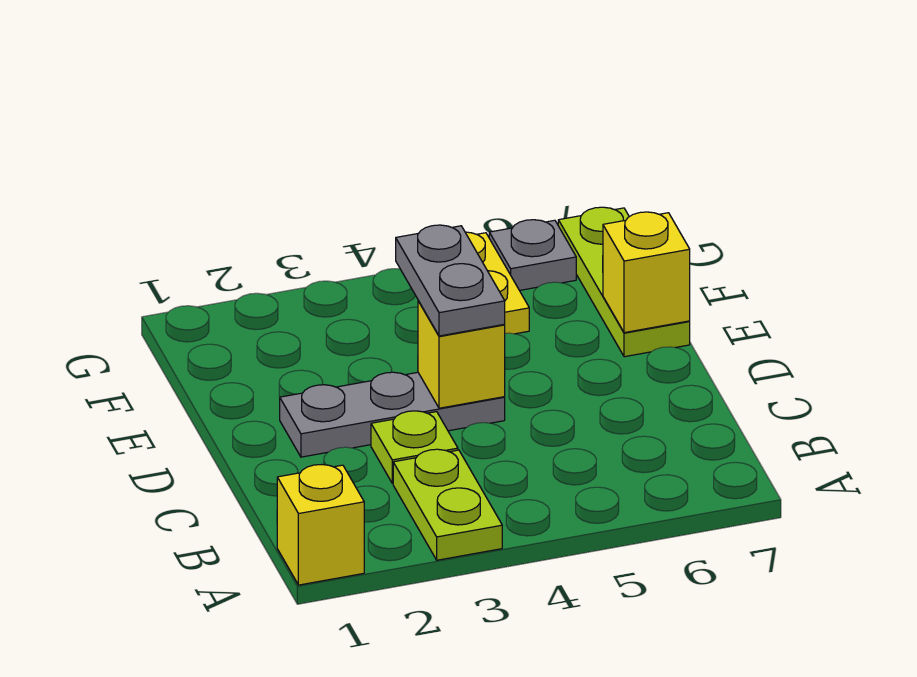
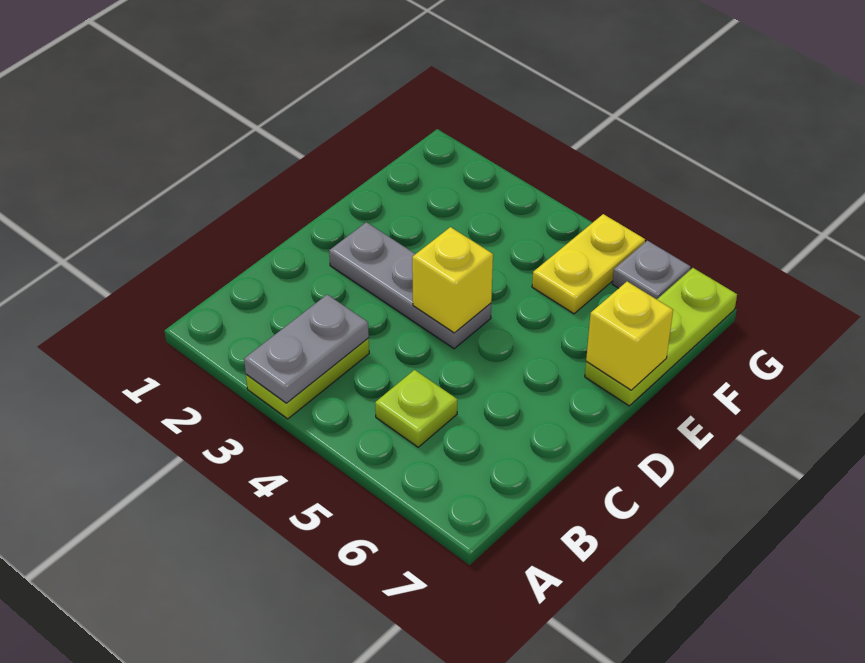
yellow 1x1 brick [277,465,364,585] -> none
lime 1x1 plate [371,411,458,483] -> lime 1x1 plate moved to [375,370,457,447]
grey 1x2 plate [396,225,505,336] -> grey 1x2 plate moved to [244,295,369,403]

